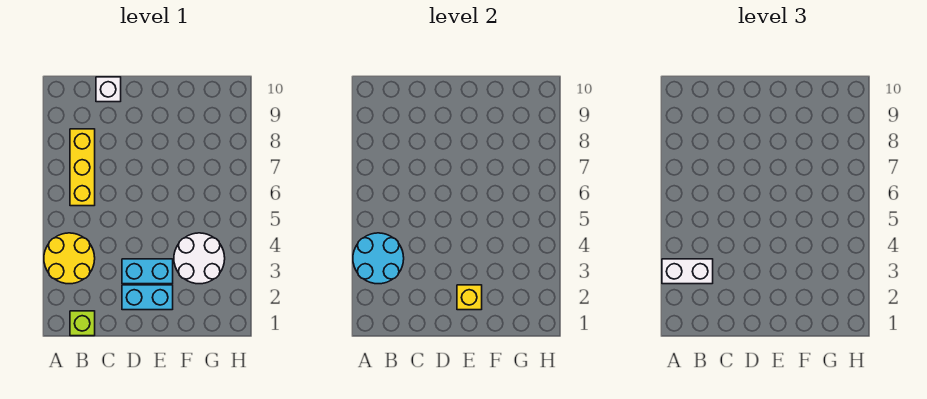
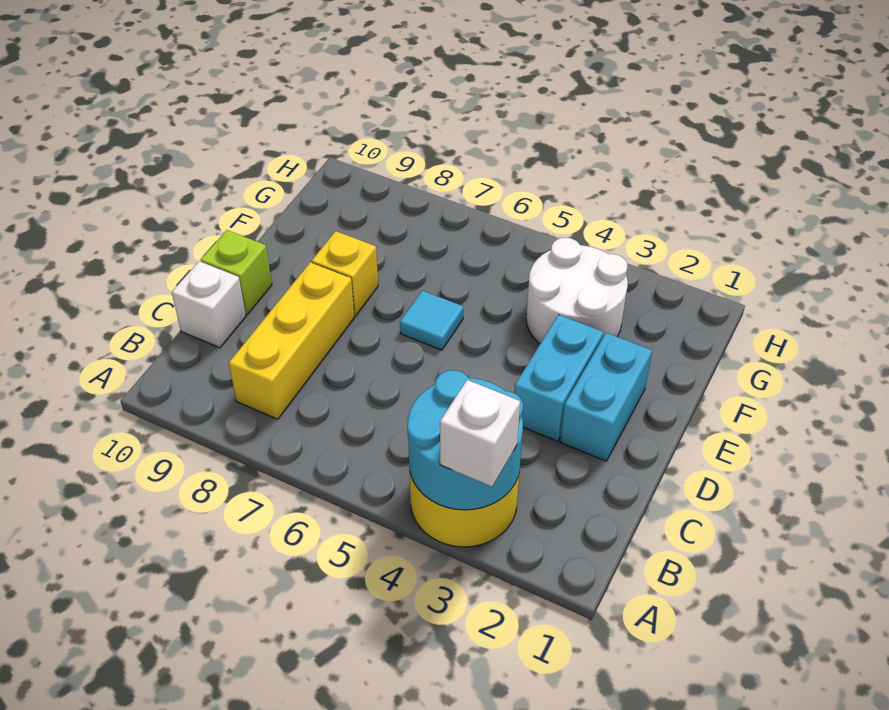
white 1x2 brick [662,259,713,284] -> white 1x1 brick [440,380,520,487]
lime 1x1 brick [70,311,95,336] -> lime 1x1 brick moved to [201,230,272,315]
yellow 1x3 brick [70,129,95,206] -> yellow 1x3 brick turned to [229,262,354,419]
yellow 1x1 brick [457,285,482,310] -> yellow 1x1 brick moved to [312,231,378,316]
none -> cyan 1x1 tile [400,291,463,350]

